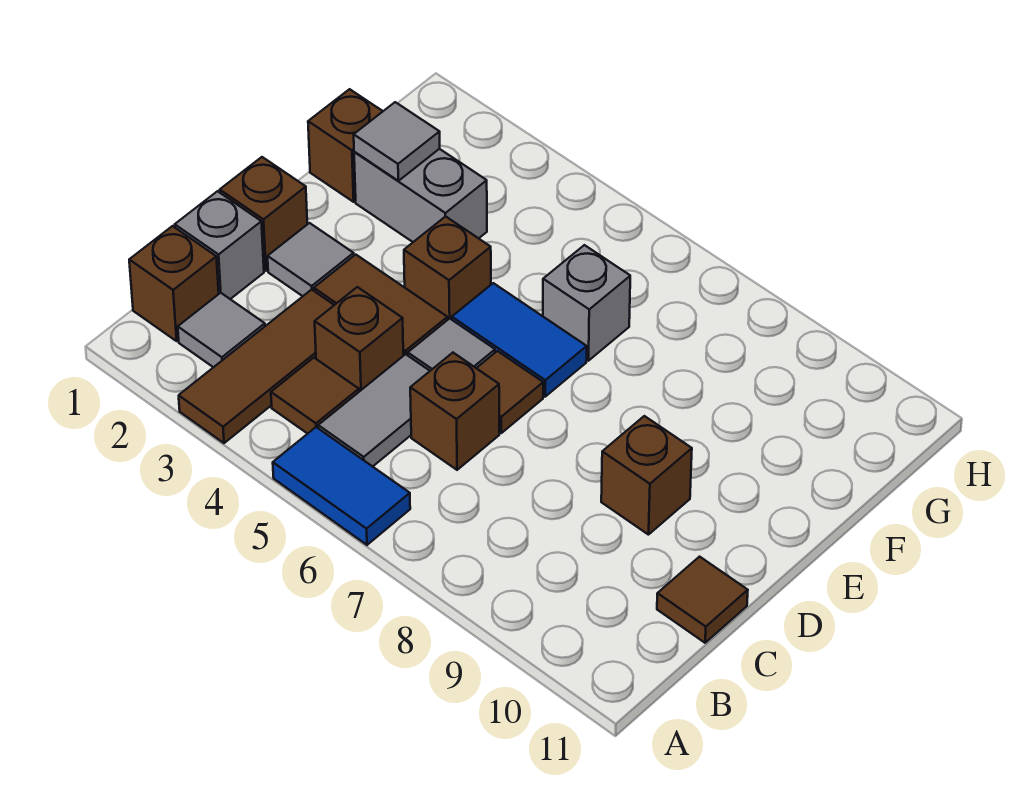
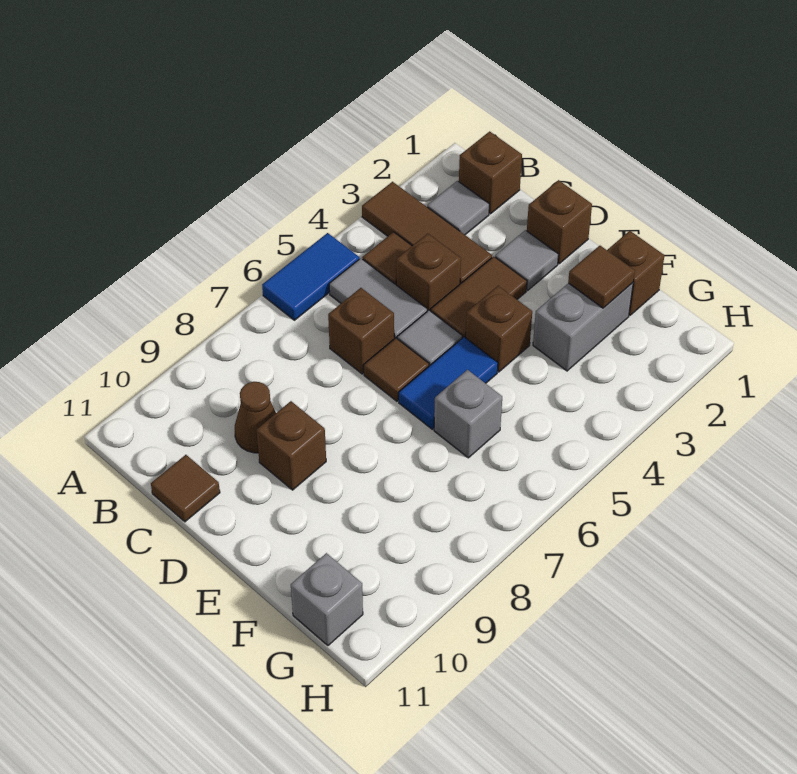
grey 1x1 brick [175,191,264,299] -> grey 1x1 brick moved to [291,553,363,646]
none -> brown 1x1 cone [235,382,276,453]
grey 1x1 tile [354,102,440,181] -> brown 1x1 tile [568,246,635,308]

